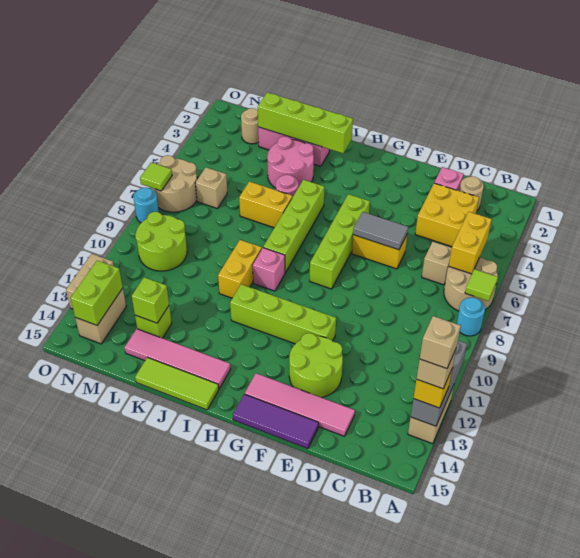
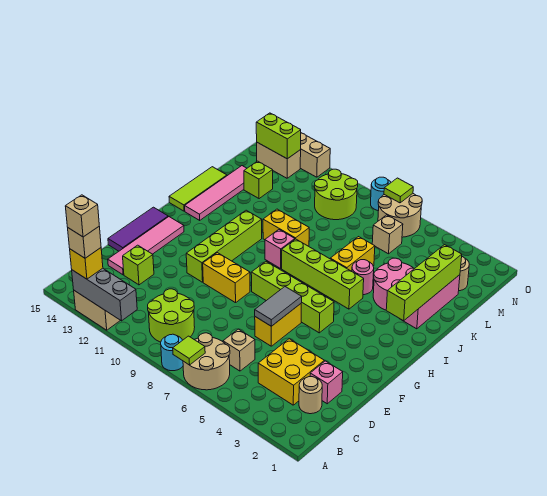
yellow 1x2 brick [449,212,492,274] -> yellow 1x2 brick moved to [203,253,250,303]
lime 2x2 round brick [289,333,343,397] -> lime 2x2 round brick moved to [148,289,195,342]
lime 1x1 brick [132,277,169,323] -> lime 1x1 brick moved to [123,245,154,285]

